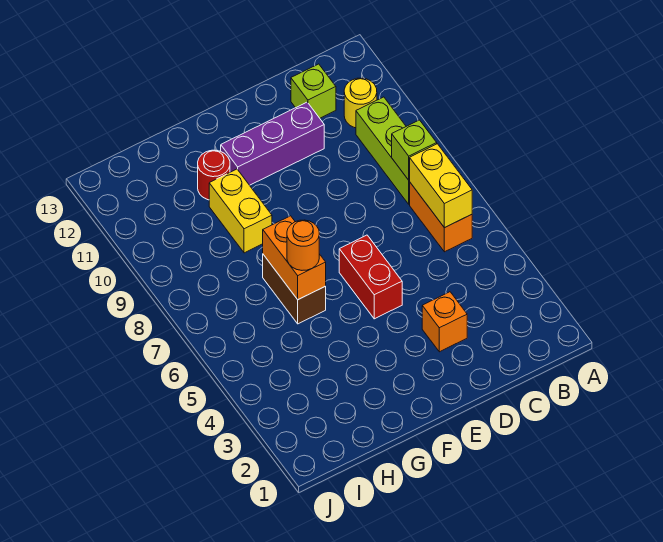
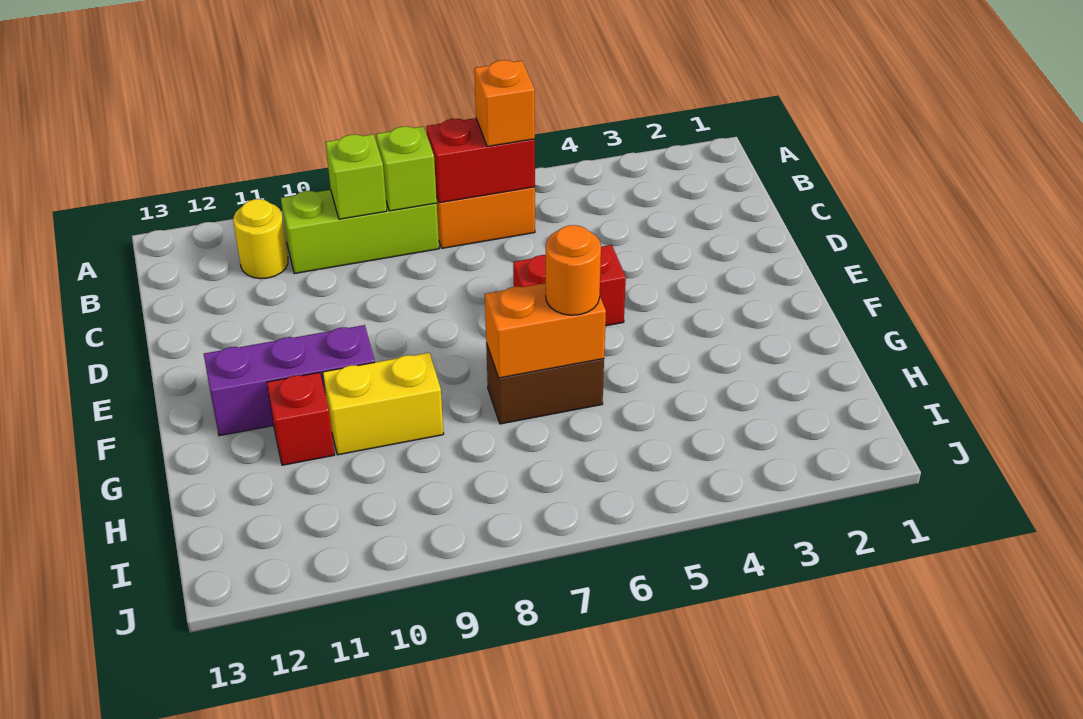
yellow 1x2 brick [410,144,472,228] -> red 1x2 brick [426,118,535,203]
lime 1x1 brick [291,64,336,118] -> lime 1x1 brick moved to [326,134,387,219]
orange 1x1 brick [422,292,467,352] -> orange 1x1 brick moved to [474,60,535,147]
purple 1x3 brick [221,102,324,185] -> purple 1x3 brick turned to [204,325,375,436]
red 1x1 round brick [198,150,230,200] -> red 1x1 brick [267,372,334,465]

